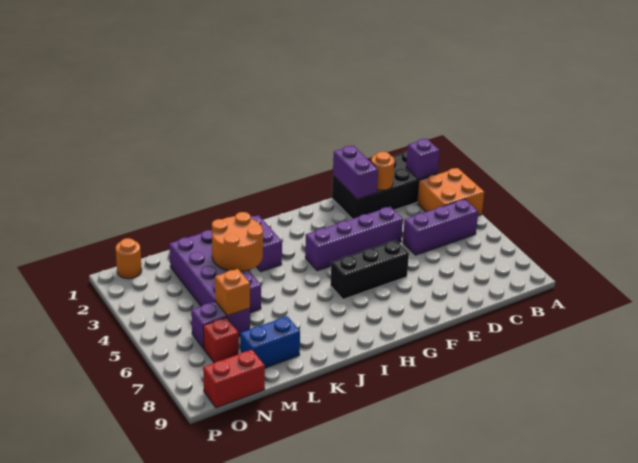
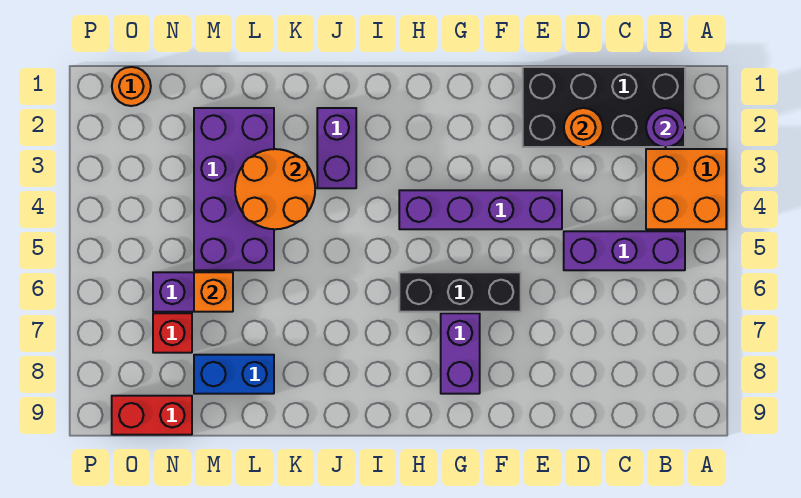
purple 1x1 brick [406,139,440,179] -> purple 1x1 round brick [646,108,685,147]
purple 1x2 brick [333,146,378,199] -> purple 1x2 brick moved to [441,313,480,394]

